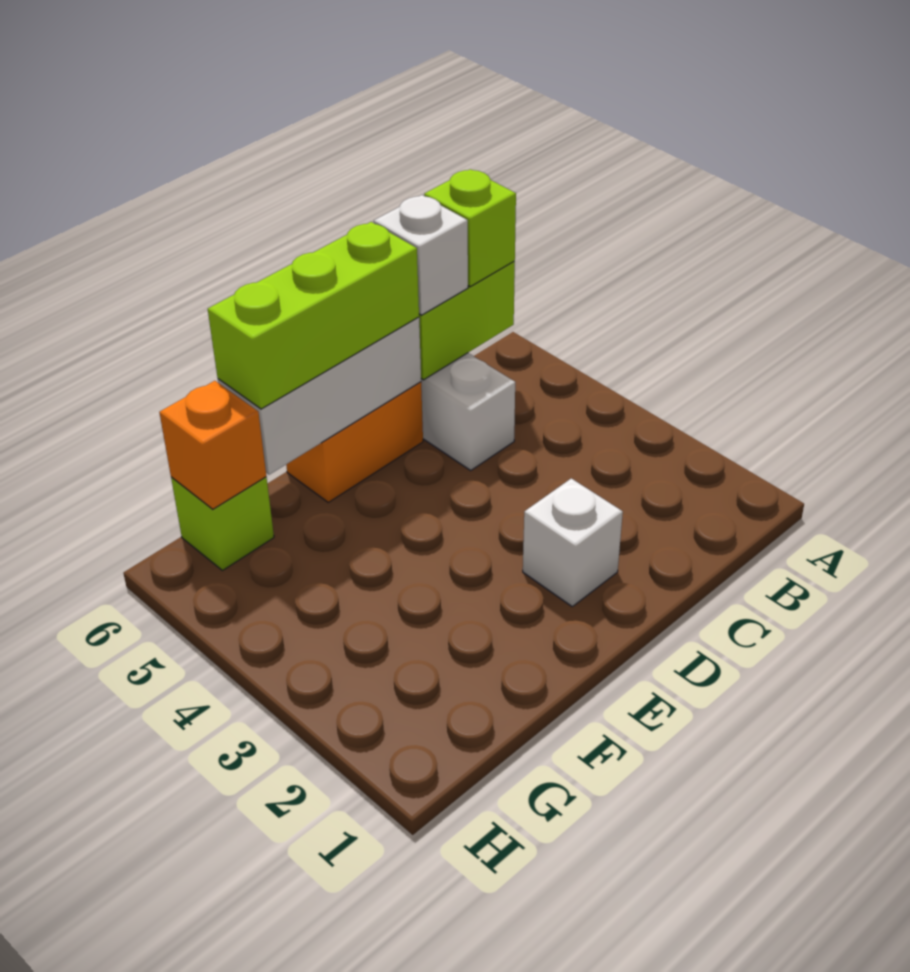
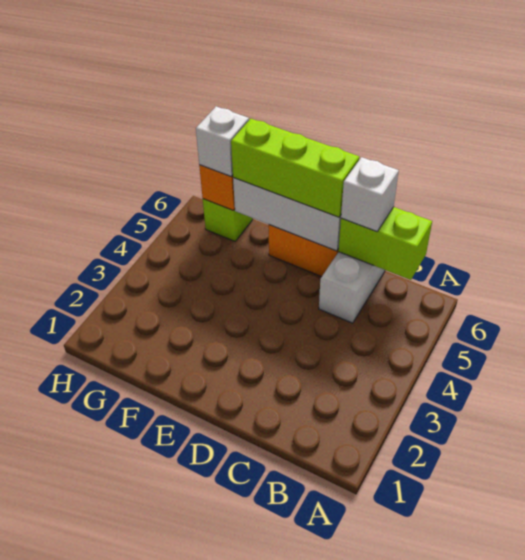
lime 1x1 brick [424,169,516,287] -> none
white 1x1 brick [523,478,623,606] -> white 1x1 brick moved to [196,106,249,177]

